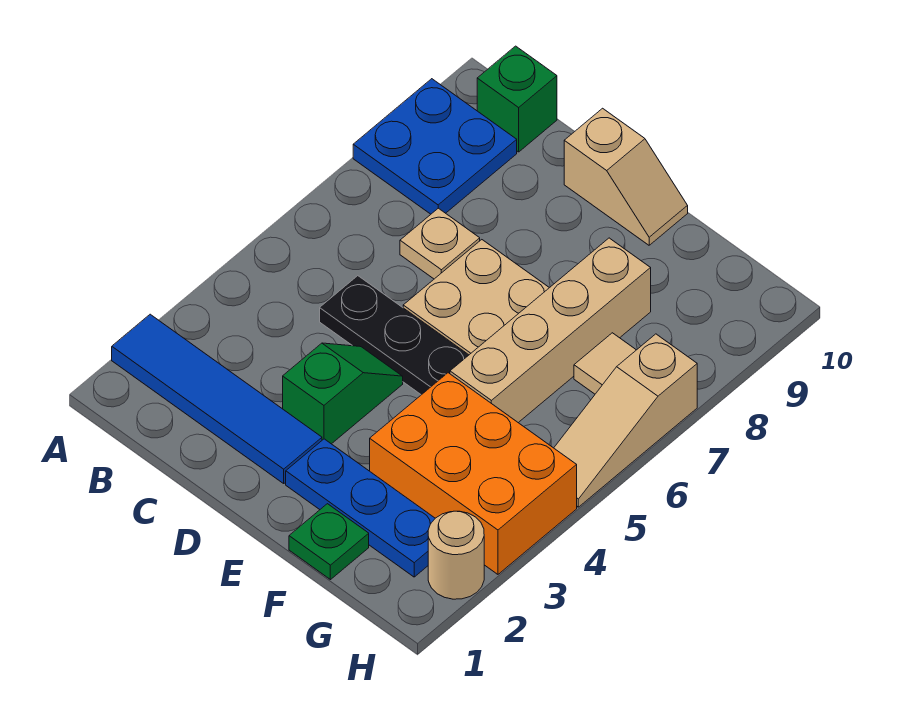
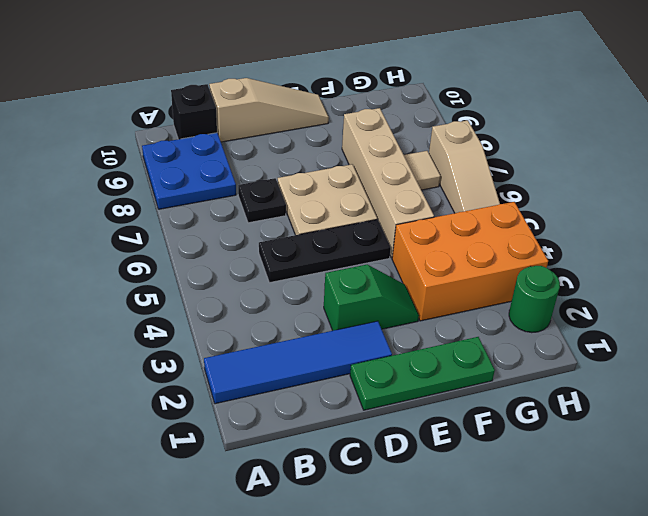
green 1x1 brick [477,46,557,152] -> black 1x1 brick [171,84,217,139]
tan 1x1 plate [400,208,480,279] -> black 1x1 plate [238,178,286,223]
green 1x2 slope [283,343,403,444] -> green 1x2 slope turned to [324,265,419,331]
tan 1x2 slope [564,108,688,245] -> tan 1x3 slope [209,78,329,142]
blue 1x3 plate [286,439,435,577] -> none
green 1x1 plate [289,504,369,580] -> green 1x3 plate [350,337,495,410]
tan 1x1 round brick [428,511,484,599] -> green 1x1 round brick [509,266,560,333]

